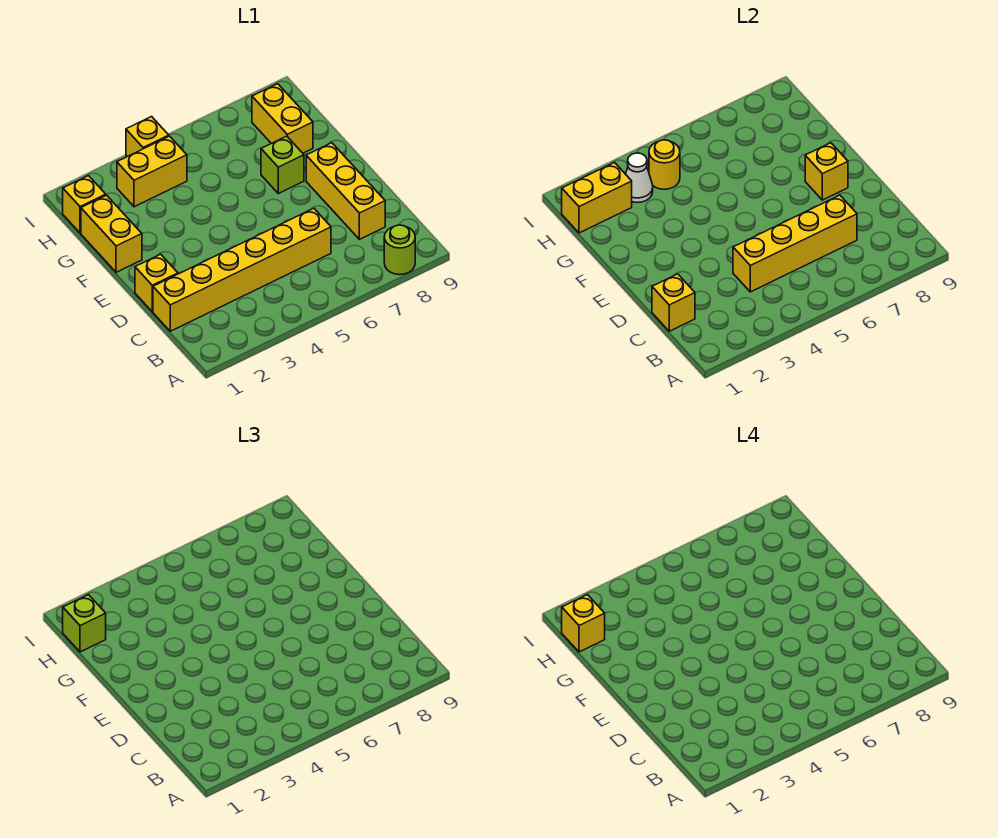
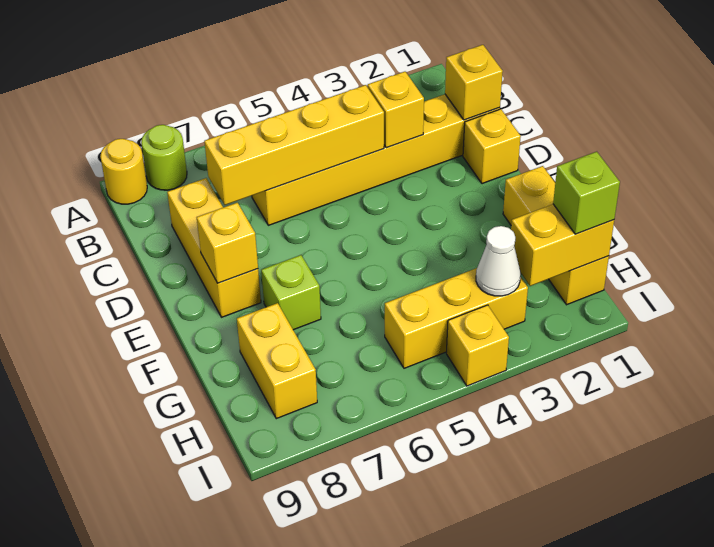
yellow 1x1 brick [562,595,605,652] -> yellow 1x1 brick moved to [368,72,424,148]
yellow 1x2 brick [117,136,187,207] -> yellow 1x3 brick [385,268,528,368]
yellow 1x1 round brick [649,140,680,189] -> yellow 1x1 round brick moved to [100,139,147,204]

